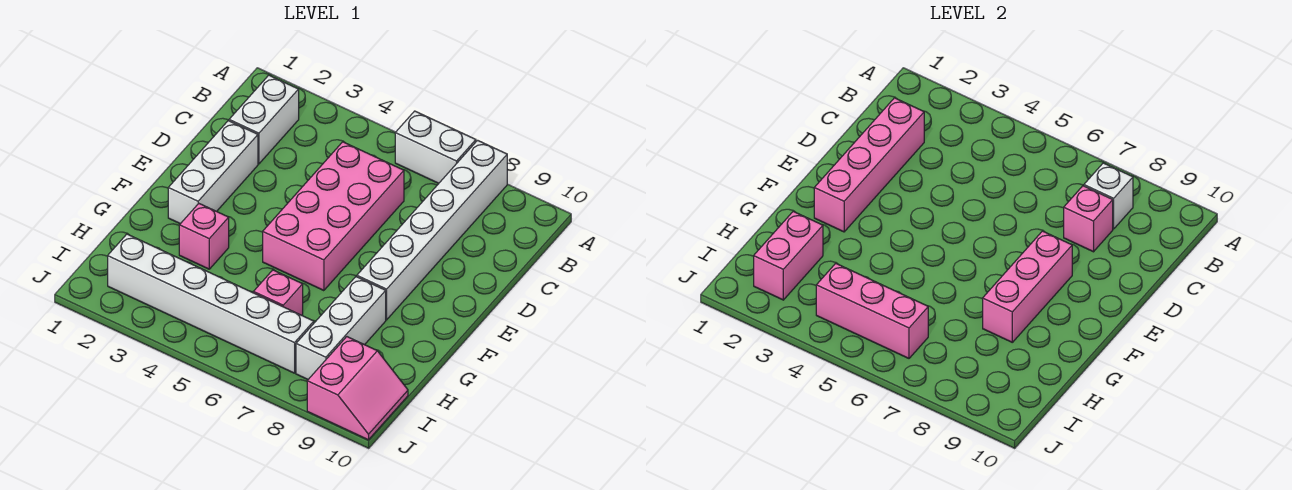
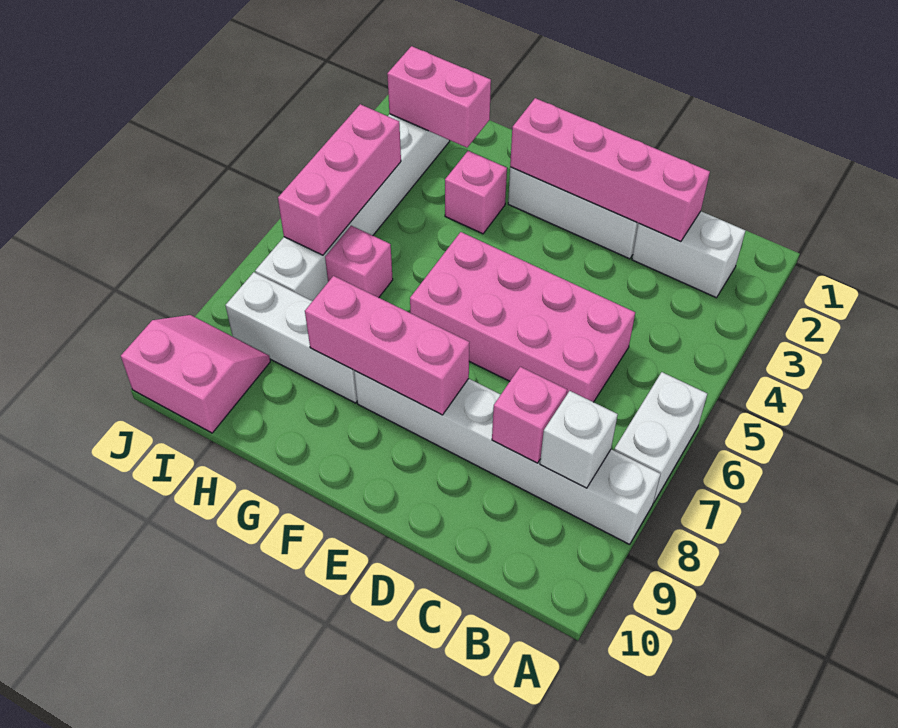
pink 2x2 slope [307,337,408,440] -> pink 2x2 slope turned to [121,315,270,433]

